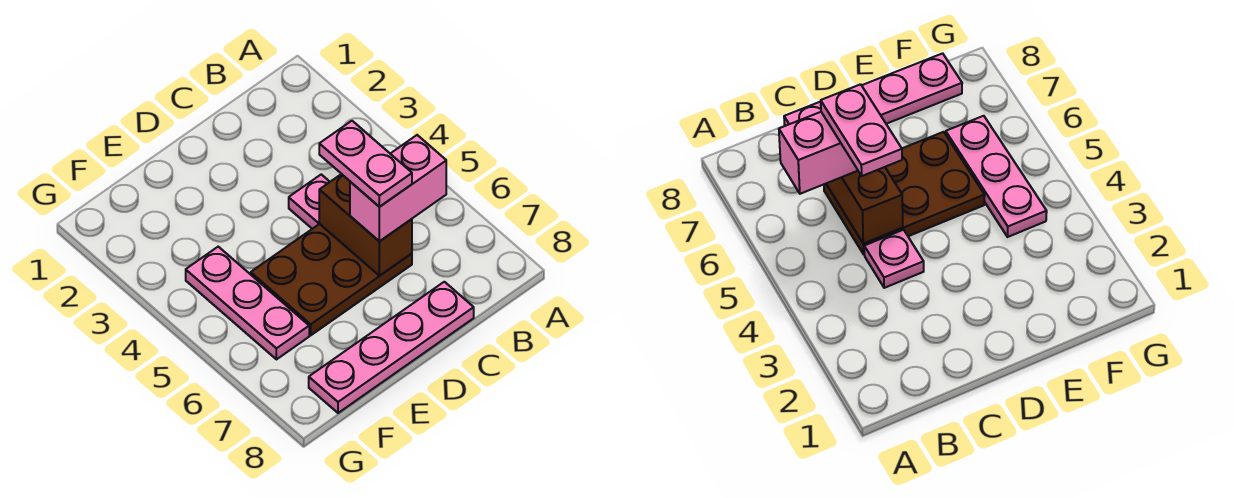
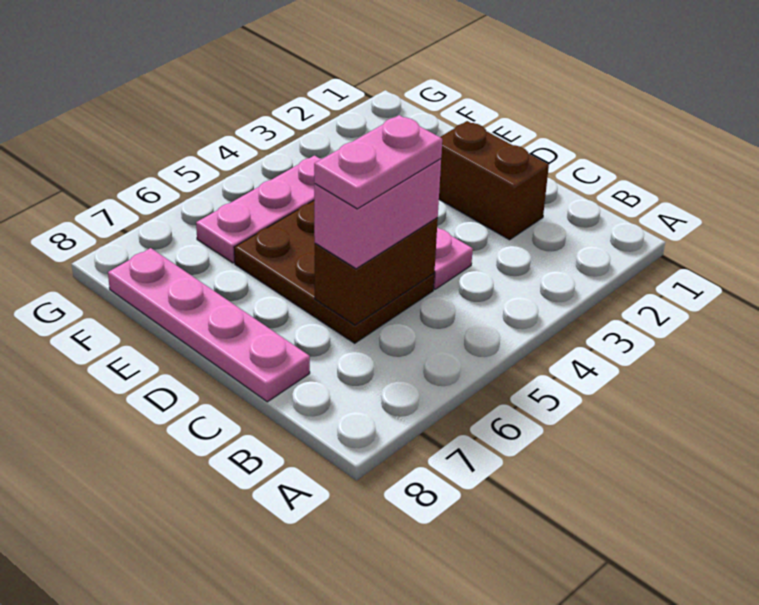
pink 1x2 brick [350,135,446,241] -> pink 1x2 brick turned to [314,159,441,269]
none -> brown 1x2 brick [439,121,549,240]

